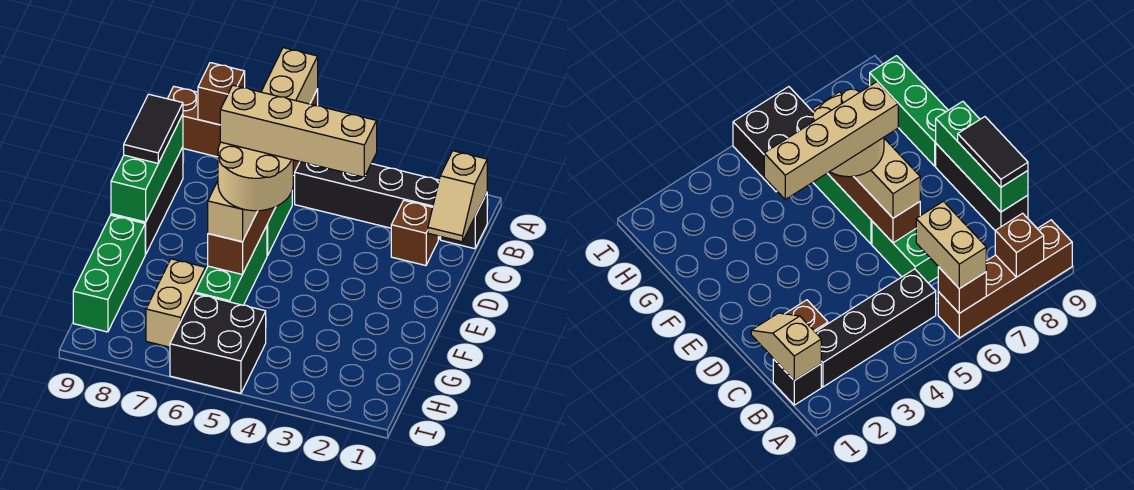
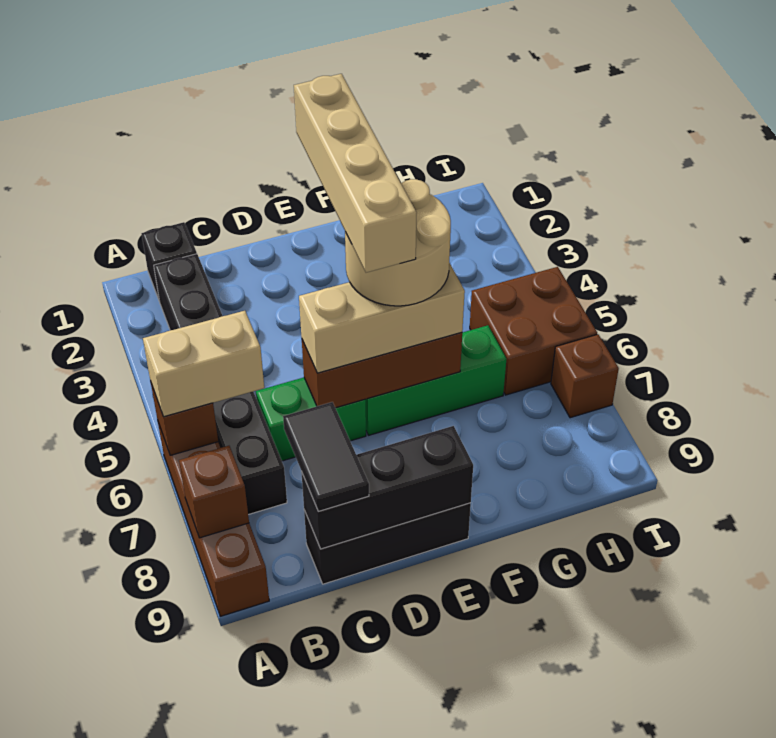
tan 1x2 slope [428,151,487,242] -> none
black 1x4 brick [295,162,440,240] -> black 1x6 brick [154,254,287,515]
brown 1x1 brick [391,200,438,266] -> brown 1x1 brick moved to [551,334,619,418]
green 1x3 brick [111,114,183,222] -> black 1x3 brick [301,426,473,549]
black 1x2 tile [124,94,183,163] -> black 1x2 tile turned to [283,402,369,512]
green 1x3 brick [73,215,146,332] -> none
tan 1x2 brick [146,259,205,347] -> none
black 2x2 brick [170,294,266,393] -> brown 2x2 brick [470,267,597,395]

